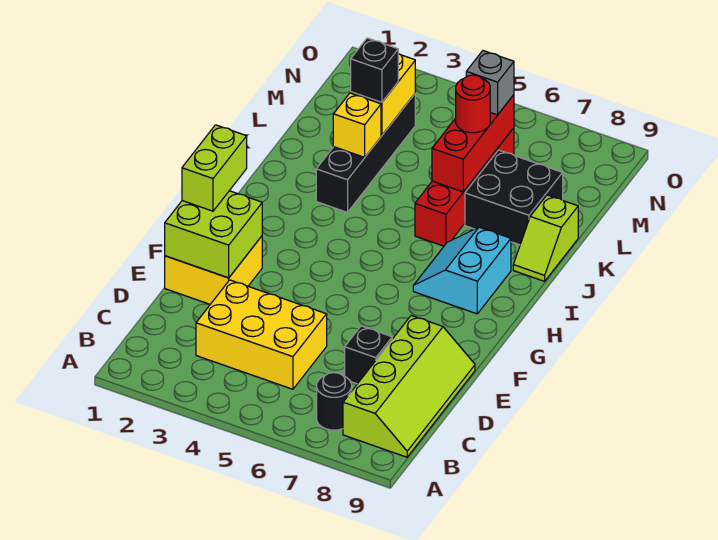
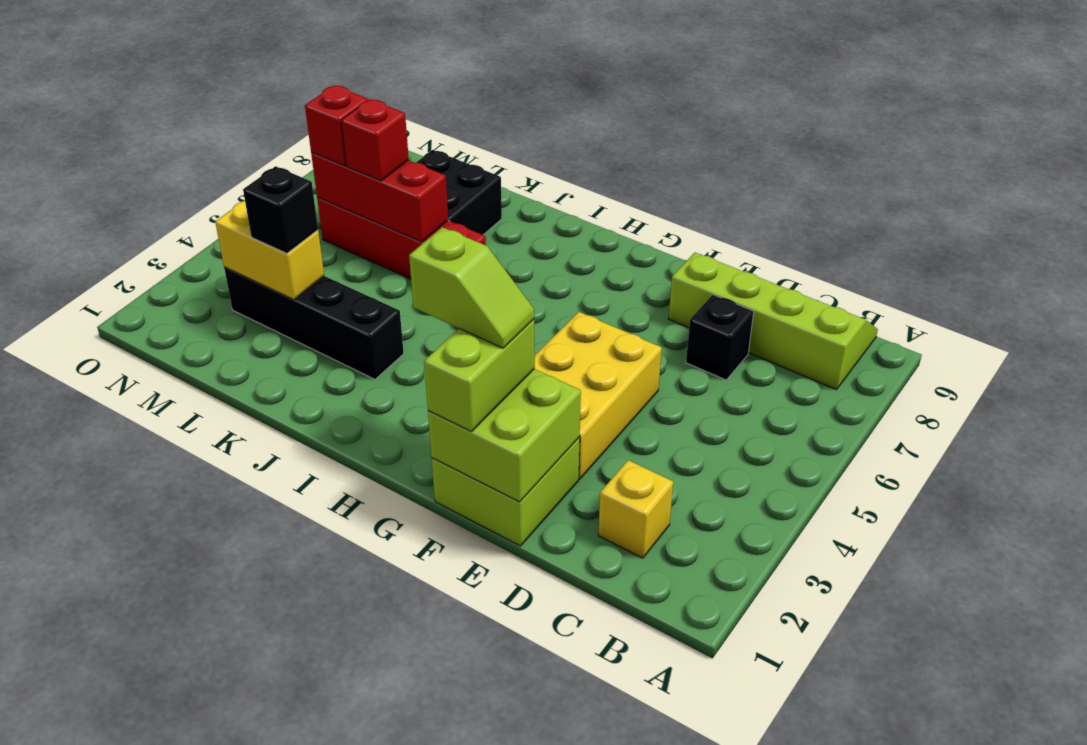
black 1x1 round brick [317,373,352,430] -> none
yellow 2x3 brick [196,280,327,389] -> yellow 2x3 brick moved to [535,312,662,479]
yellow 2x2 brick [165,236,262,304] -> lime 2x2 brick [432,437,580,546]
lime 1x2 brick [182,125,247,211] -> lime 1x2 brick turned to [424,319,535,432]
cyan 2x2 slope [413,227,511,314] -> none
lime 1x2 slope [513,195,578,281] -> lime 1x2 slope moved to [409,227,534,348]
yellow 1x1 brick [333,93,381,157] -> yellow 1x1 brick moved to [598,460,673,558]
red 1x1 round brick [456,75,490,133] -> red 1x1 brick [341,100,409,181]
grey 1x1 brick [466,51,514,115] -> red 1x1 brick [305,86,368,166]

